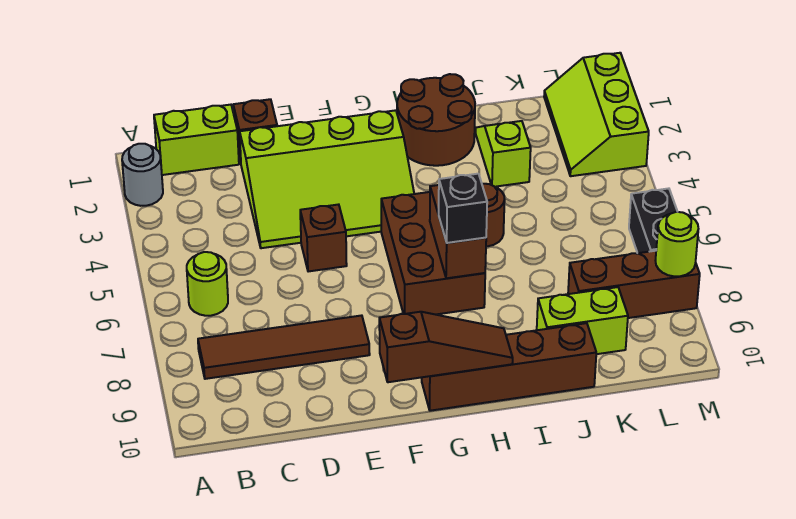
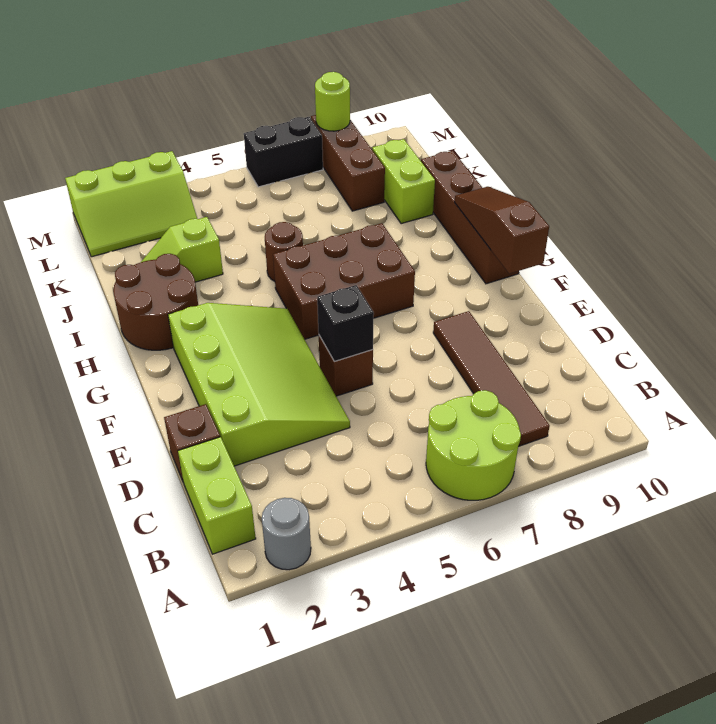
lime 1x1 round brick [187,252,228,316] -> lime 2x2 round brick [426,390,521,500]
brown 1x2 brick [430,185,486,278] -> none
black 1x1 brick [439,174,487,243] -> black 1x1 brick moved to [317,285,374,362]

